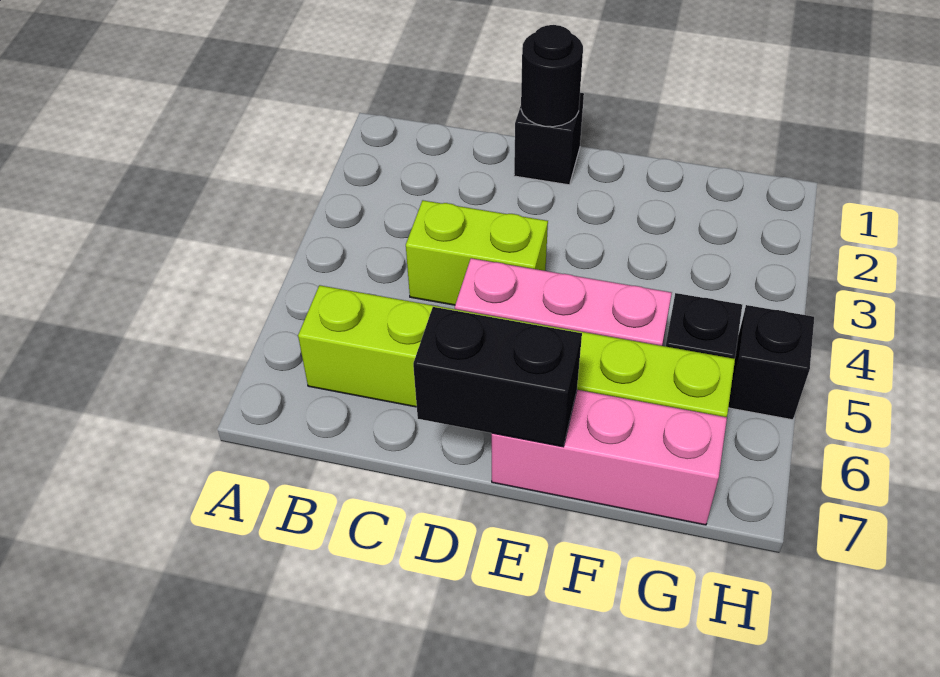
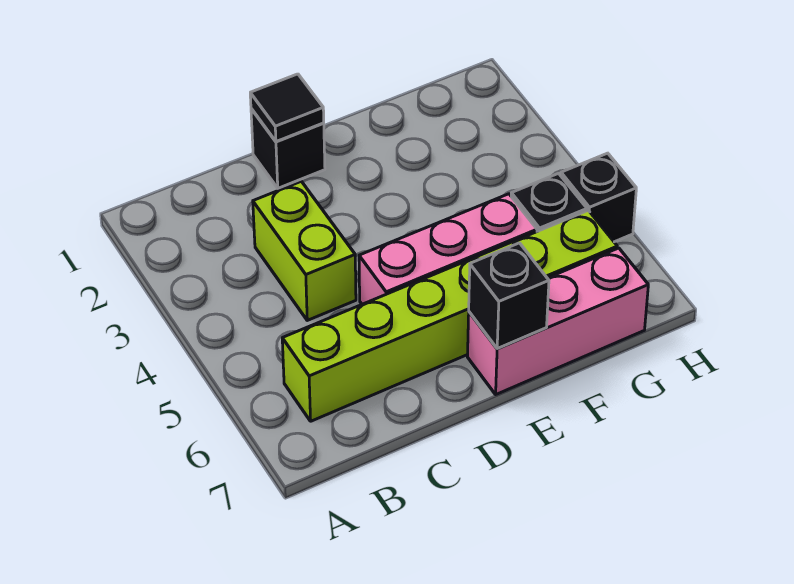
lime 1x2 brick [406,200,548,305] -> lime 1x2 brick turned to [253,181,356,320]
black 1x1 round brick [521,25,583,127] -> black 1x1 tile [250,74,324,142]
black 1x2 brick [413,307,582,447] -> black 1x1 brick [469,243,549,348]

